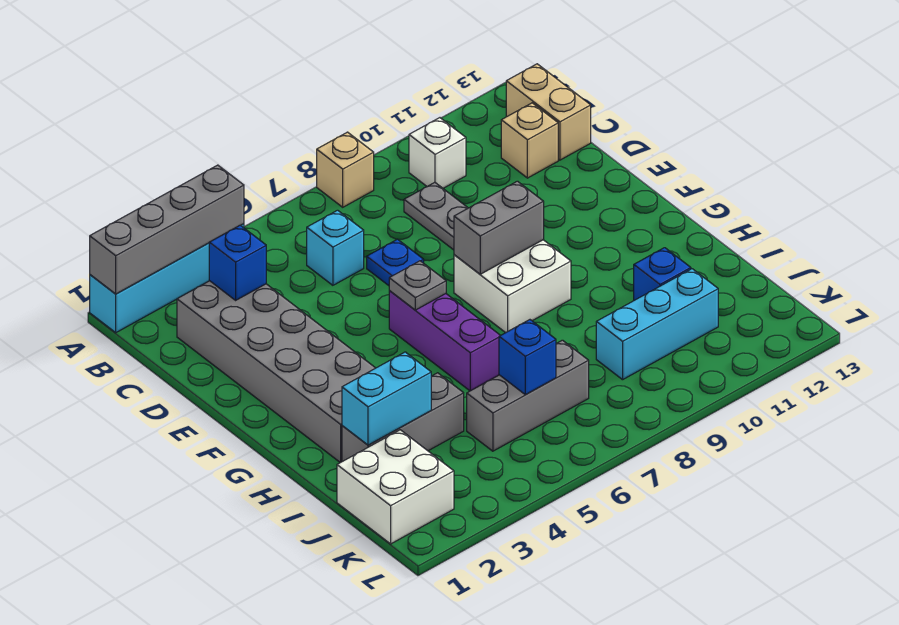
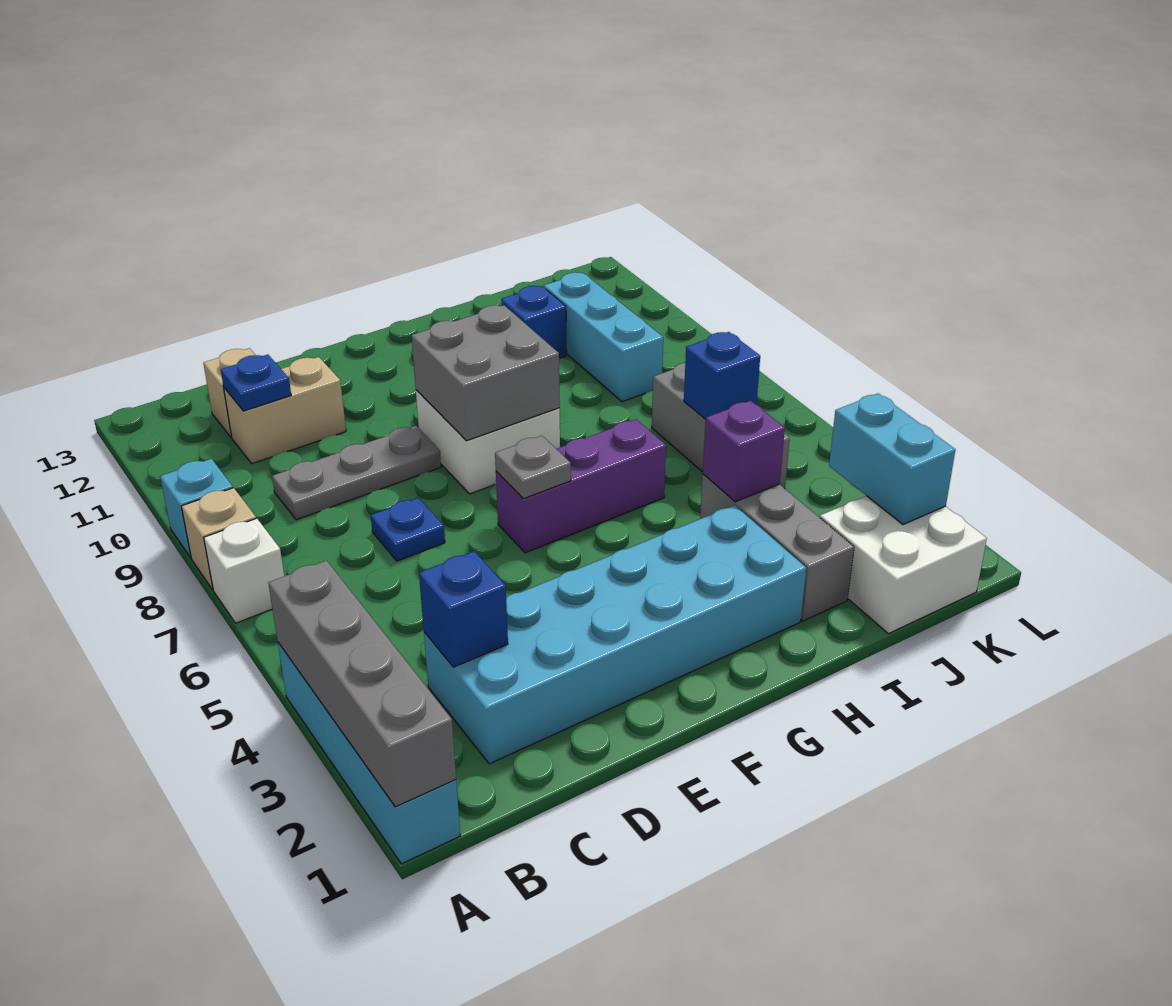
white 1x1 brick [409,118,466,188] -> white 1x1 brick moved to [204,518,284,623]
tan 1x2 brick [506,64,591,160] -> tan 1x2 brick moved to [224,357,346,464]
grey 2x6 brick [177,281,375,463] -> cyan 2x6 brick [424,505,806,764]
cyan 1x1 brick [307,210,364,285] -> cyan 1x1 brick moved to [160,459,233,558]
none -> blue 1x1 plate [221,355,291,411]
grey 1x2 brick [454,181,544,274] -> grey 2x2 brick [412,305,560,441]
cyan 1x2 brick [342,352,431,445] -> cyan 1x2 brick moved to [829,393,955,525]
none -> purple 1x1 brick [703,401,785,502]

